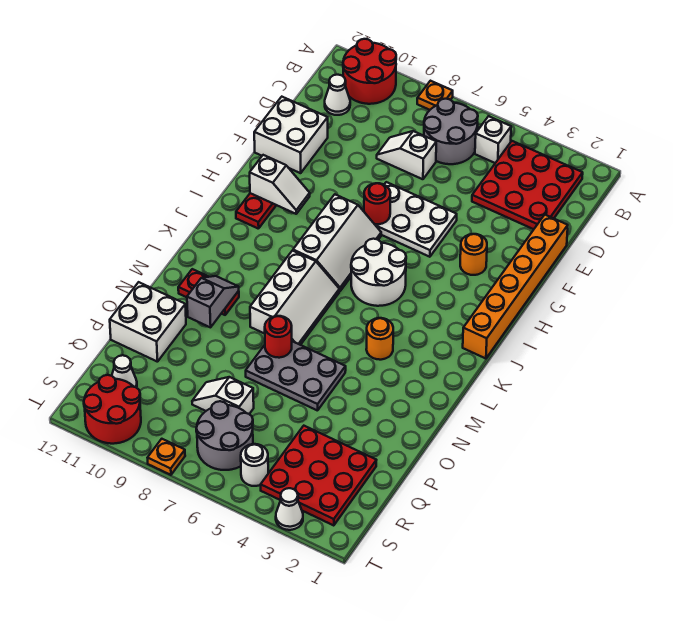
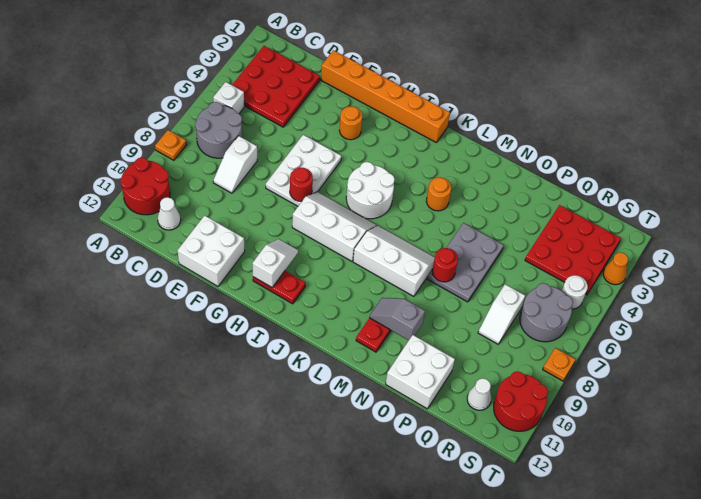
white 1x1 cone [276,488,303,530] -> orange 1x1 cone [603,252,628,285]

